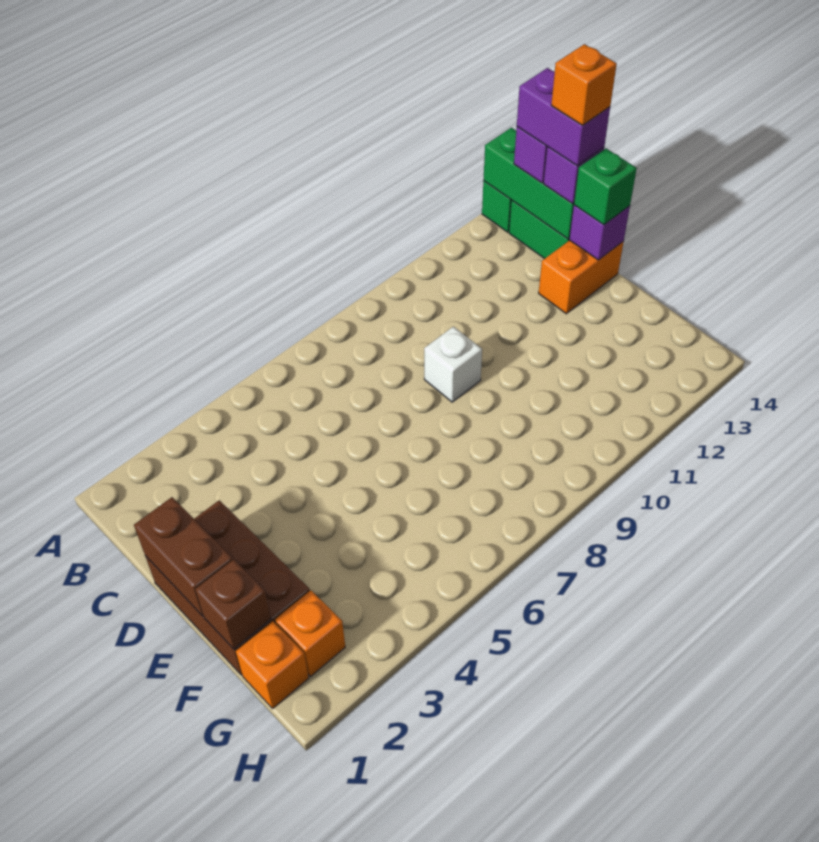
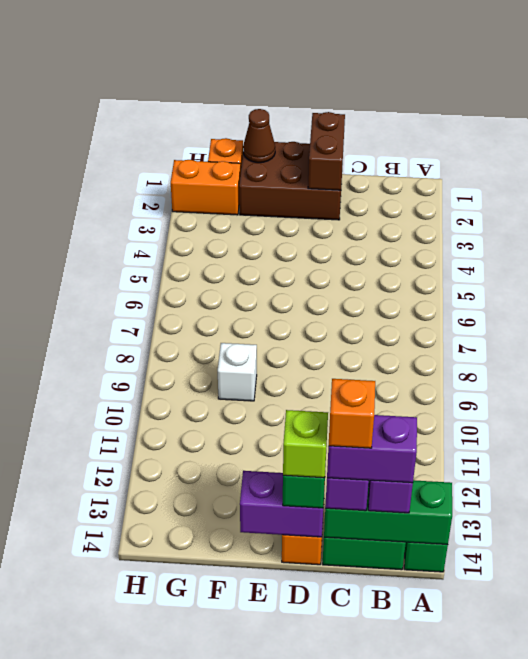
brown 1x2 brick [134,497,233,616] -> brown 1x2 brick turned to [308,112,345,190]
white 1x1 brick [424,327,482,402] -> white 1x1 brick moved to [218,343,257,401]
purple 1x1 brick [570,205,630,260] -> purple 1x2 brick [240,471,324,537]
none -> lime 1x1 brick [283,410,328,478]
brown 1x1 brick [195,559,271,649] -> brown 1x1 cone [243,109,275,163]
orange 1x1 brick [275,591,345,677] -> orange 1x2 brick [171,160,240,215]

